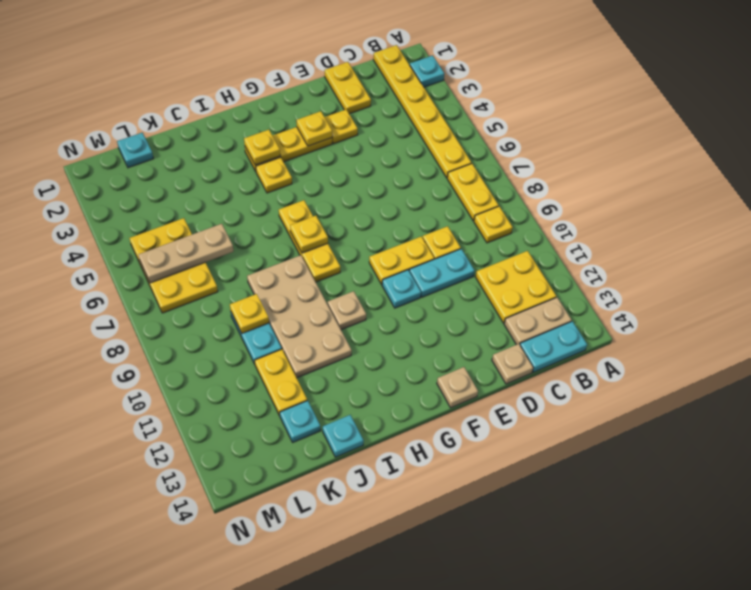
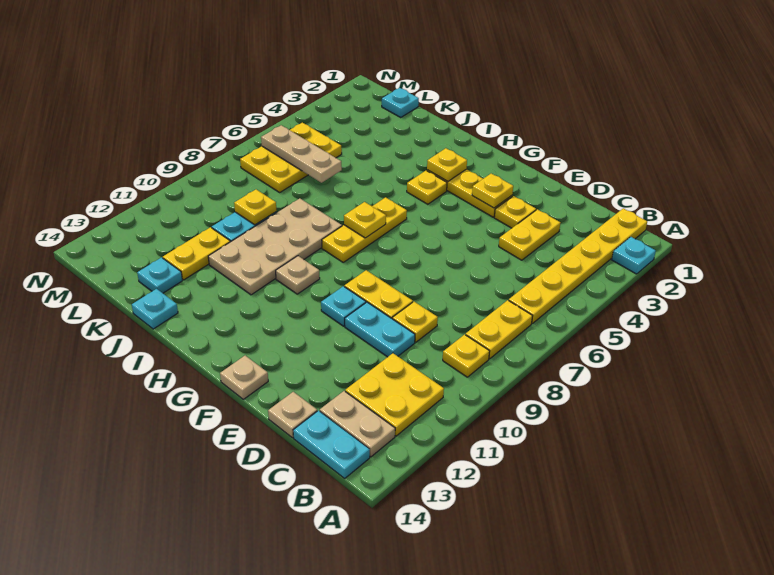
yellow 1x2 plate [325,62,371,114] -> yellow 1x2 plate moved to [499,209,560,260]

